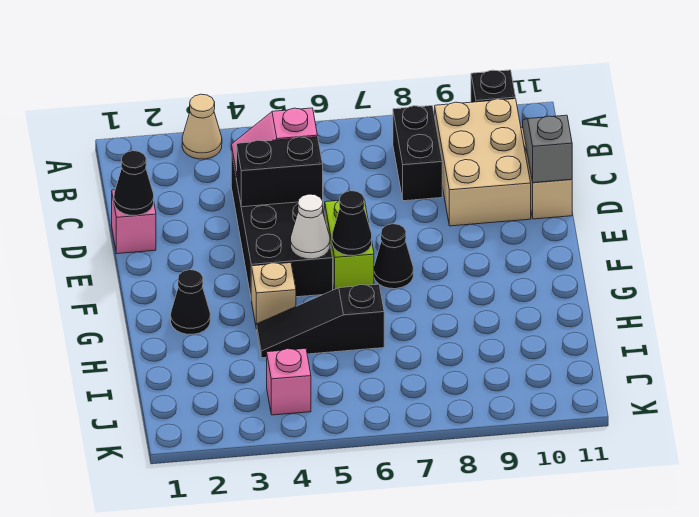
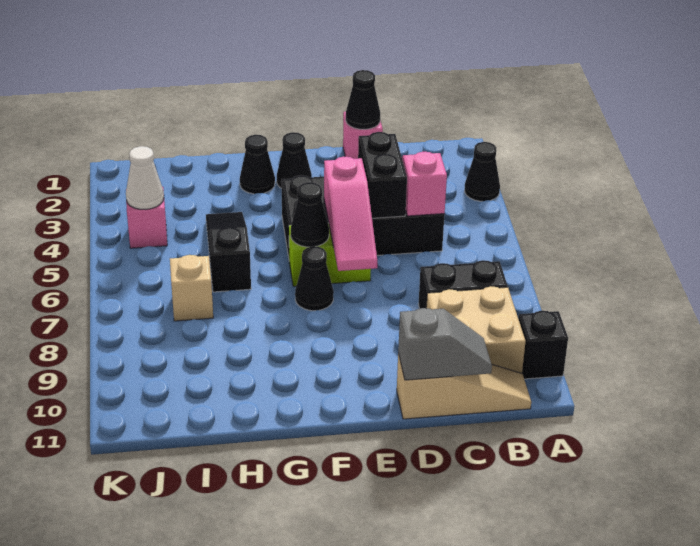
tan 1x1 cone [182,94,222,159] -> black 1x1 cone [465,142,500,201]
tan 2x3 brick [435,99,531,226] -> tan 2x2 brick [426,286,526,373]
none -> pink 1x3 slope [324,157,377,271]
none -> black 1x1 cone [277,132,312,189]
white 1x1 cone [291,194,330,259] -> white 1x1 cone moved to [126,146,164,209]
tan 1x1 brick [252,263,296,329] -> tan 1x1 brick moved to [170,255,213,321]

